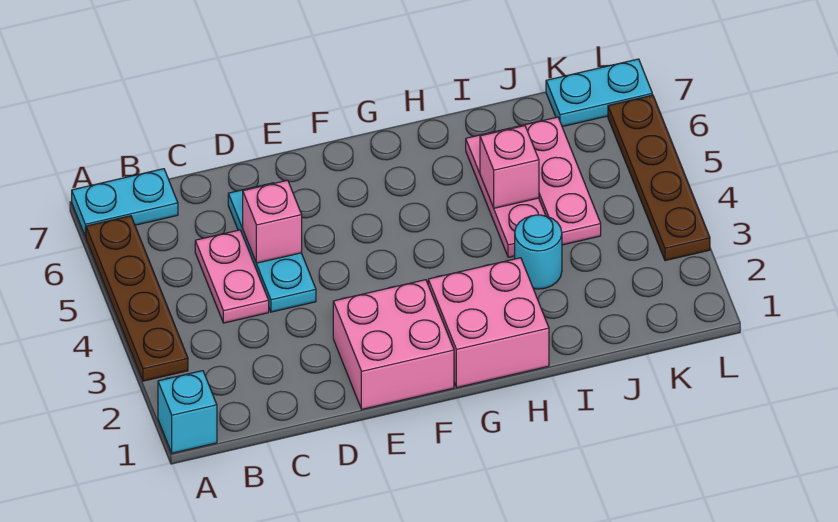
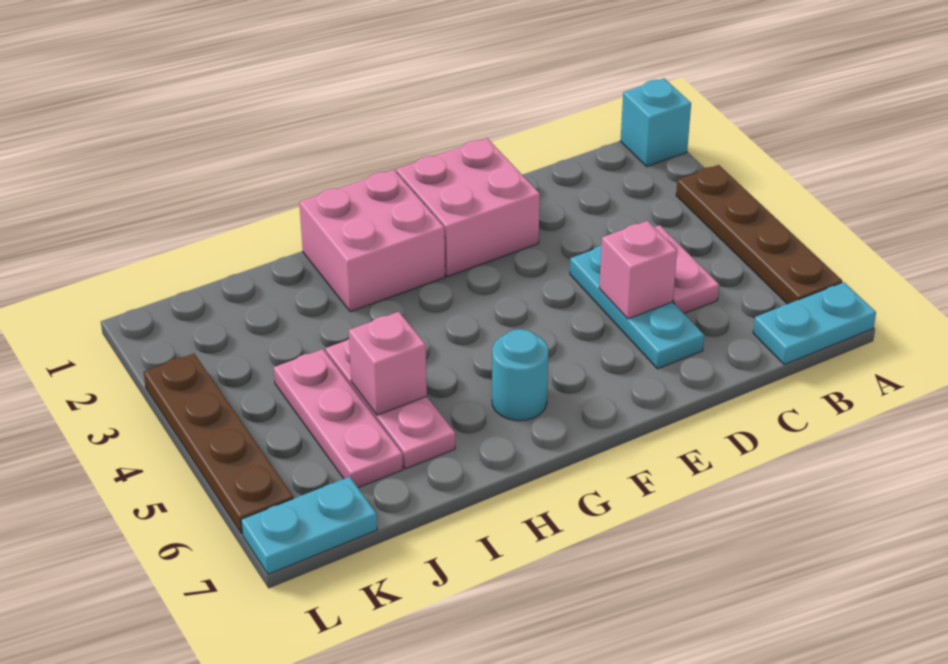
cyan 1x1 round brick [515,215,562,289] -> cyan 1x1 round brick moved to [492,329,548,421]

